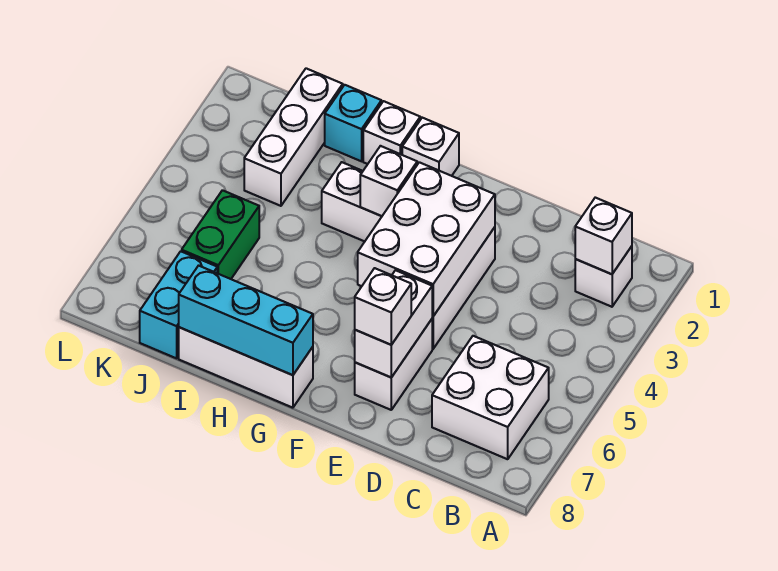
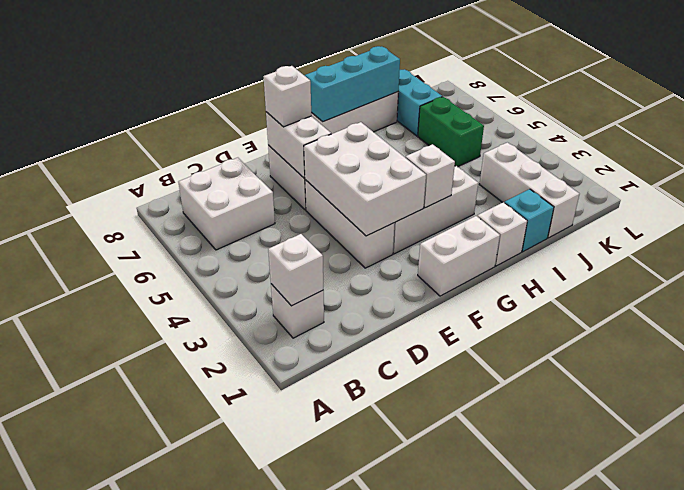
white 1x1 brick [402,118,459,176] -> white 1x2 brick [418,216,500,296]

